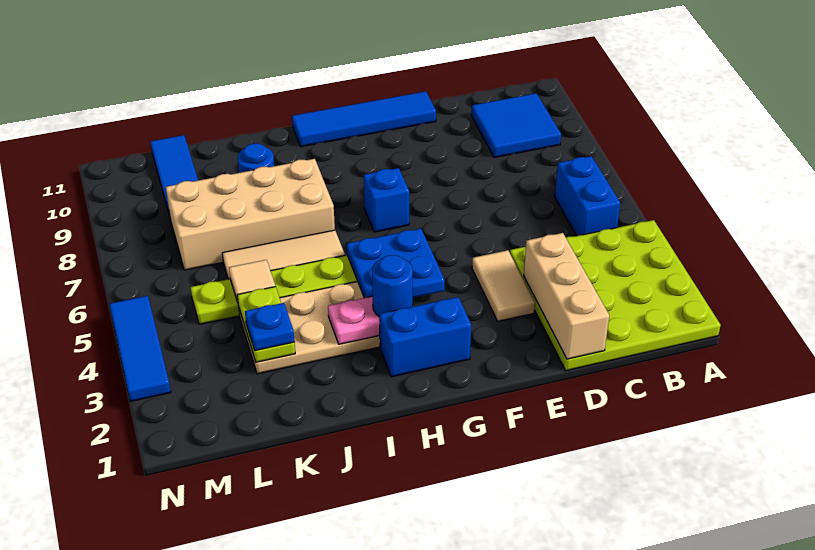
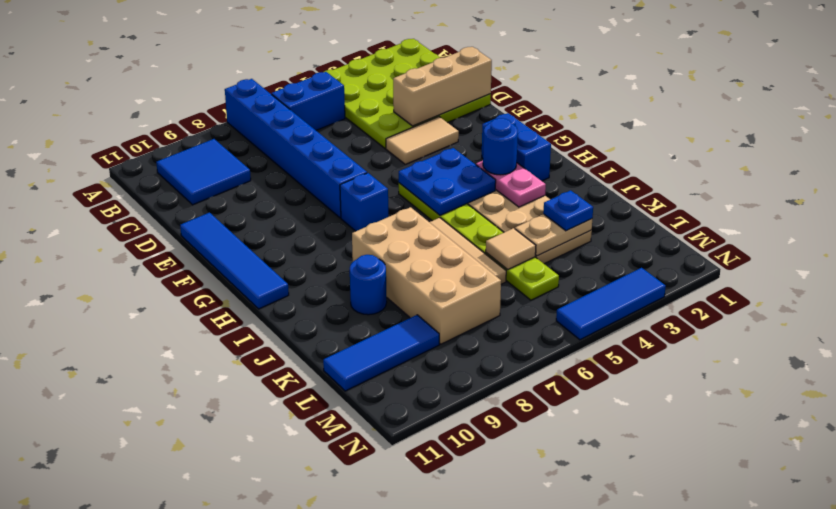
none -> blue 1x6 brick [225,79,367,218]
lime 1x2 plate [237,287,295,362] -> tan 1x2 plate [515,214,592,256]

